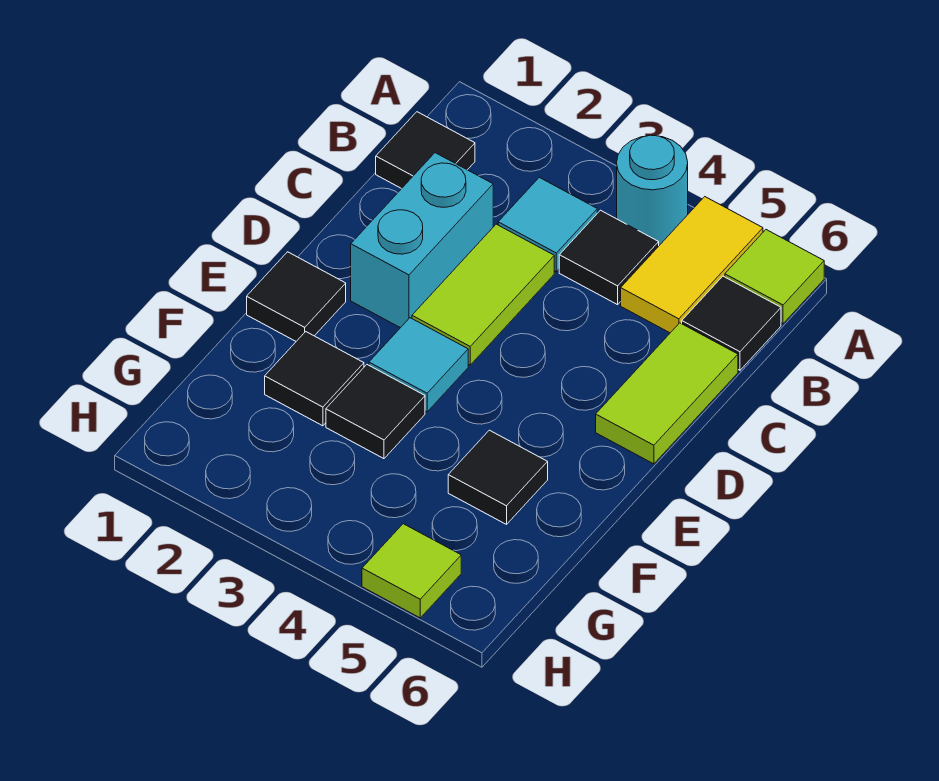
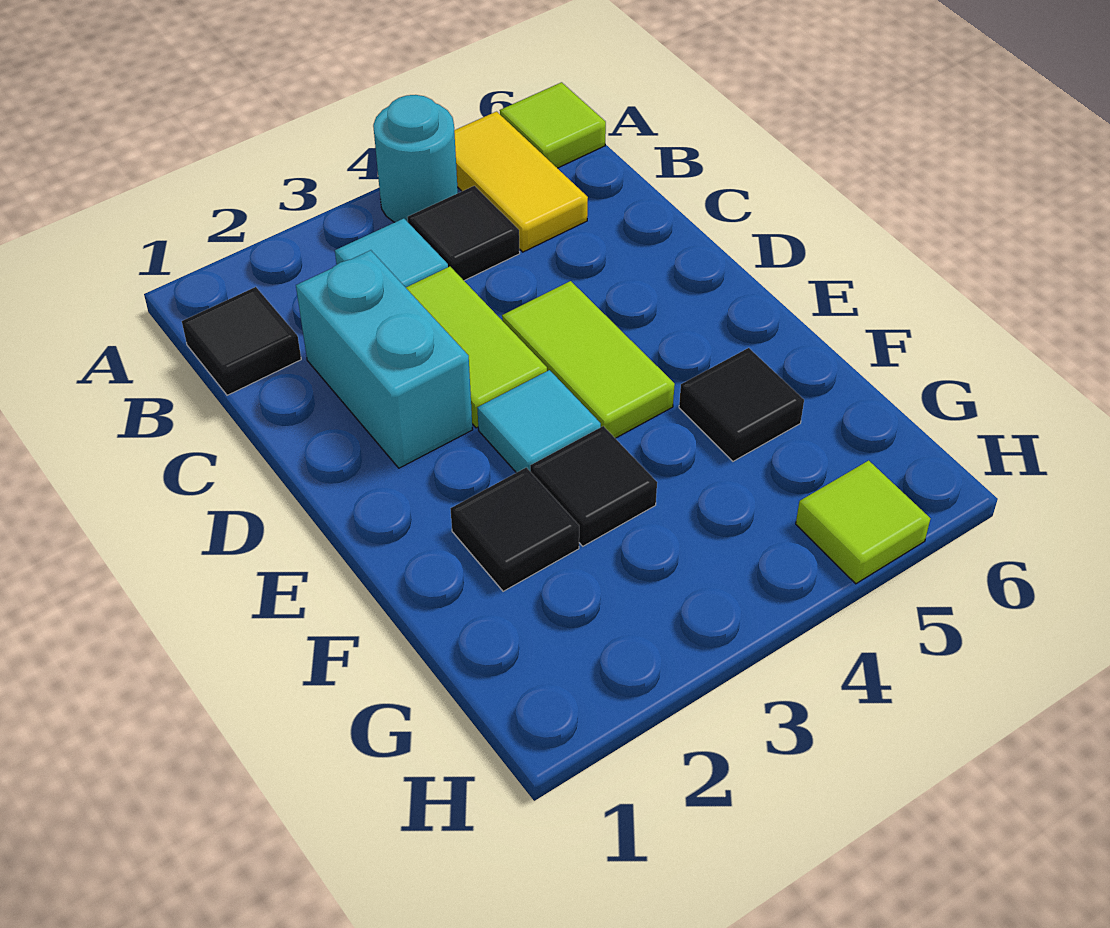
black 1x1 tile [682,276,781,370] -> none
lime 1x2 tile [596,323,738,464] -> lime 1x2 tile moved to [502,281,675,438]
black 1x1 tile [247,252,346,341] -> none

